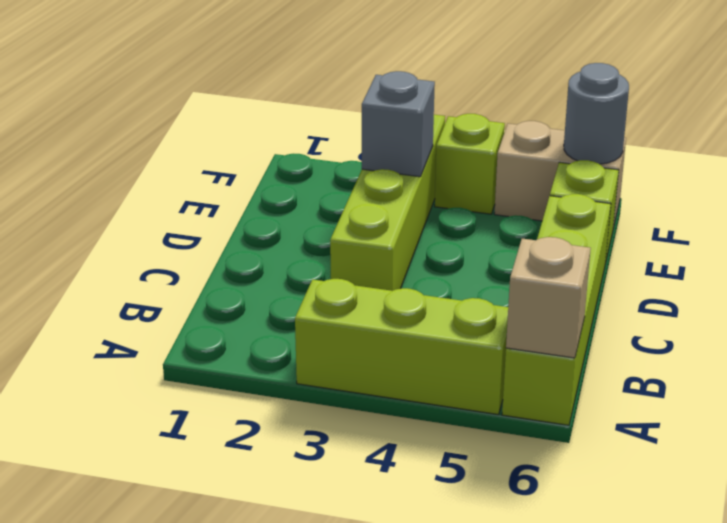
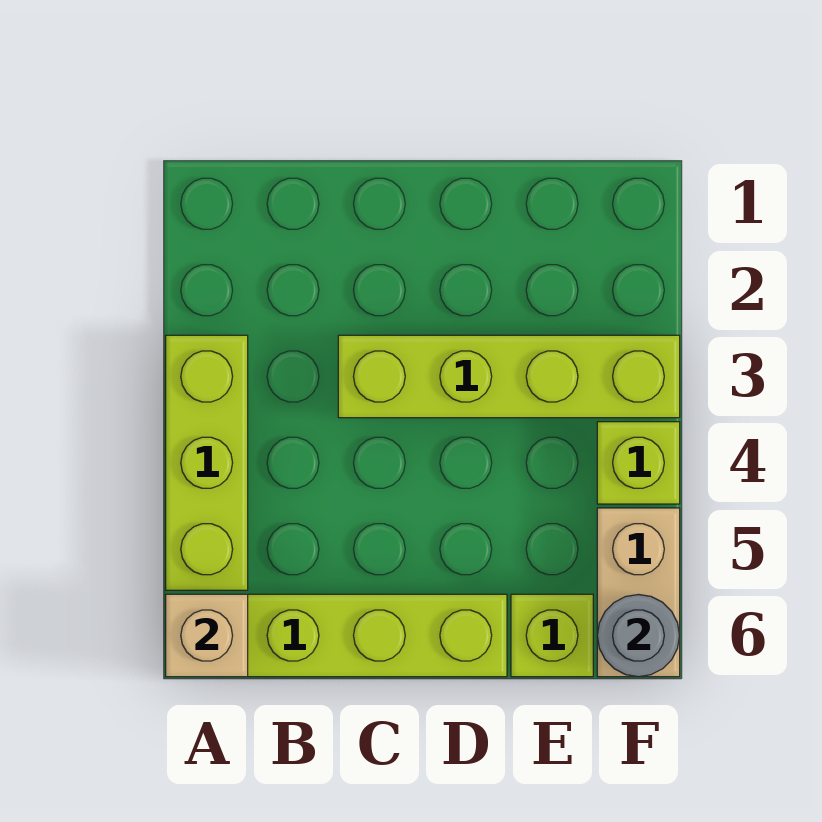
grey 1x1 brick [362,71,435,177] -> none

